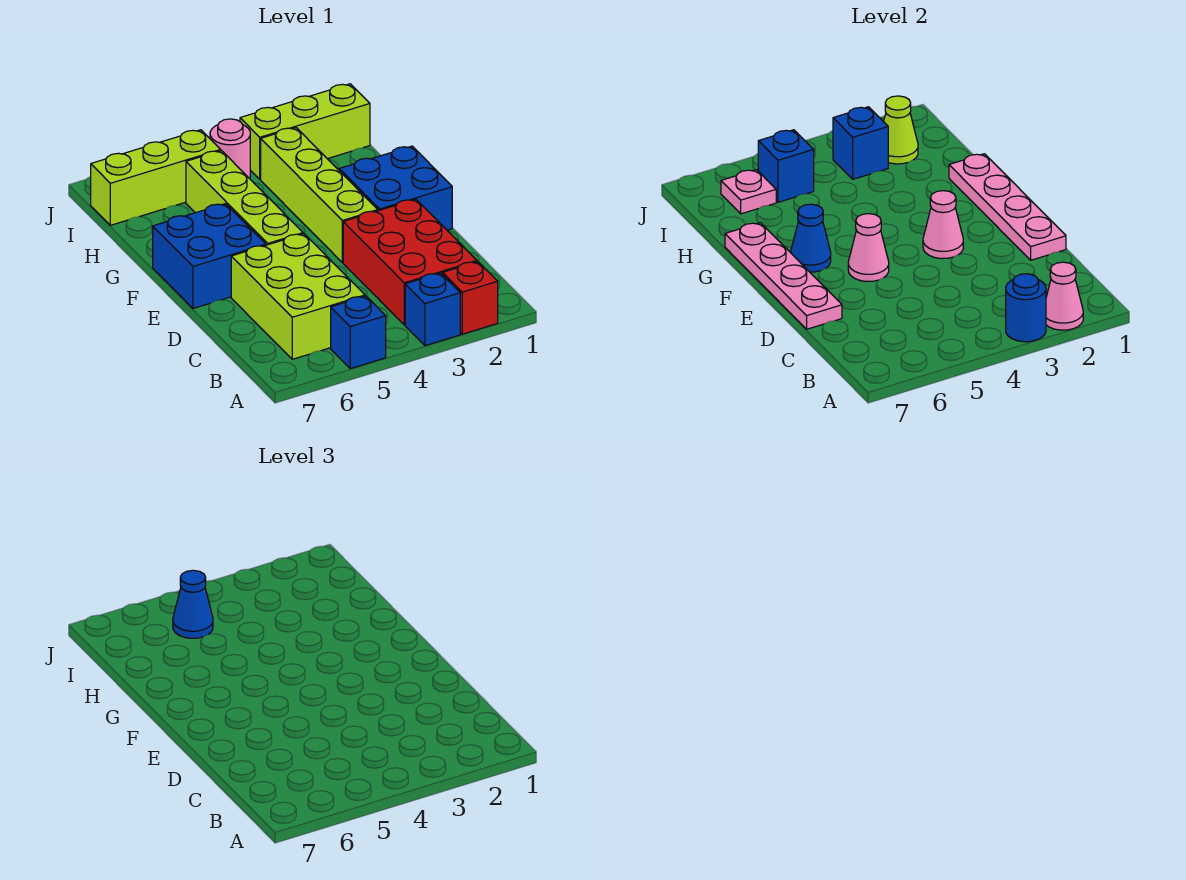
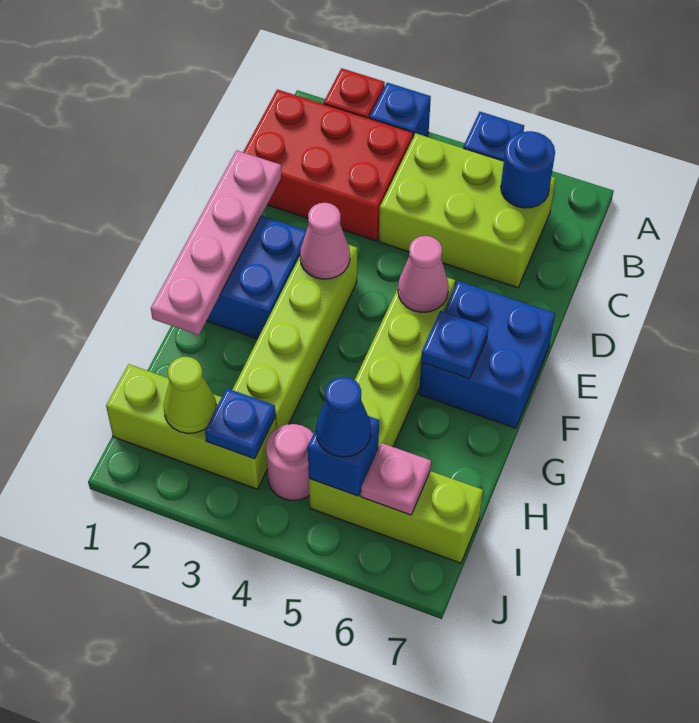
pink 1x1 cone [1046,262,1083,330] -> none
blue 1x1 round brick [1006,274,1046,342] -> blue 1x1 round brick moved to [501,131,555,208]
red 2x3 brick [343,199,477,325] -> red 2x3 brick turned to [243,89,413,241]
lime 2x3 brick [231,234,365,359] -> lime 2x3 brick turned to [379,133,556,288]
pink 1x4 plate [725,223,842,329] -> none
blue 1x1 cone [790,204,831,272] -> blue 1x1 plate [421,311,488,379]
blue 1x1 brick [833,107,888,179] -> blue 1x1 plate [205,388,276,459]

